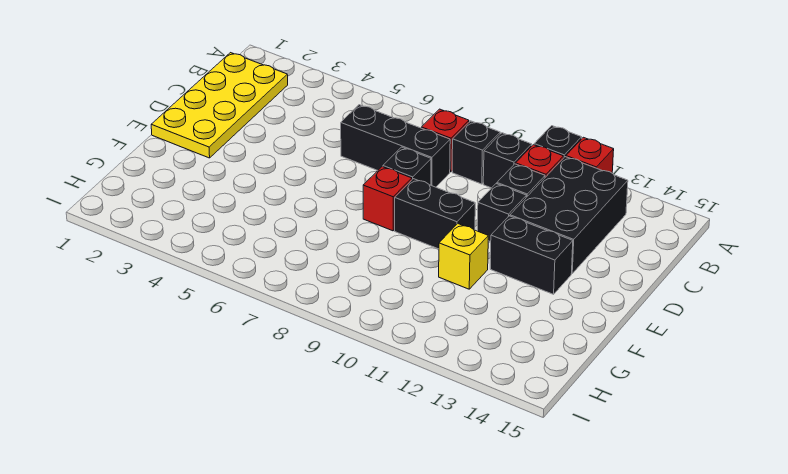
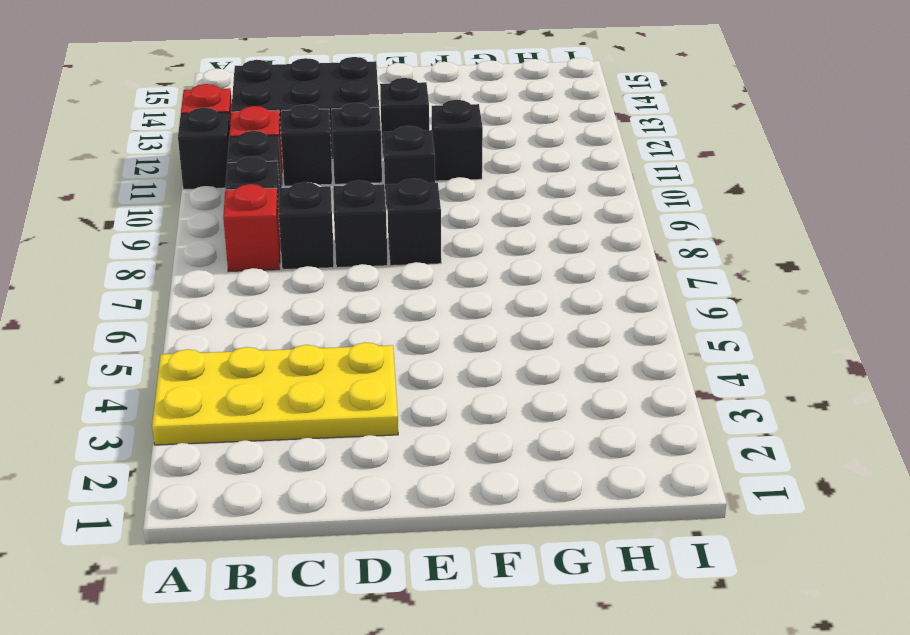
yellow 2x4 plate [151,53,288,158] -> yellow 2x4 plate moved to [152,342,398,445]
black 1x3 brick [341,105,450,187] -> black 1x1 brick [279,182,334,269]
red 1x1 brick [363,167,412,231] -> black 1x1 brick [387,179,441,266]
black 1x2 brick [395,179,475,249] -> black 1x1 brick [383,126,435,209]
black 1x2 brick [490,216,573,294] -> black 1x1 brick [380,78,429,157]
yellow 1x1 brick [439,224,488,289] -> black 1x1 brick [432,100,483,181]

